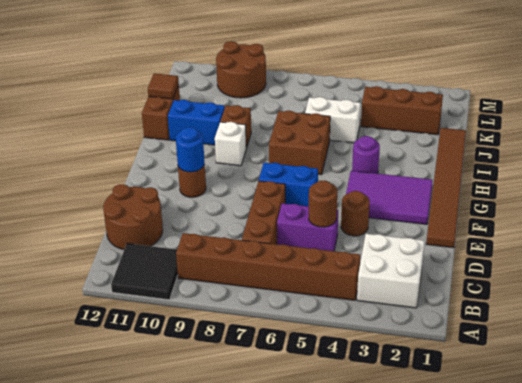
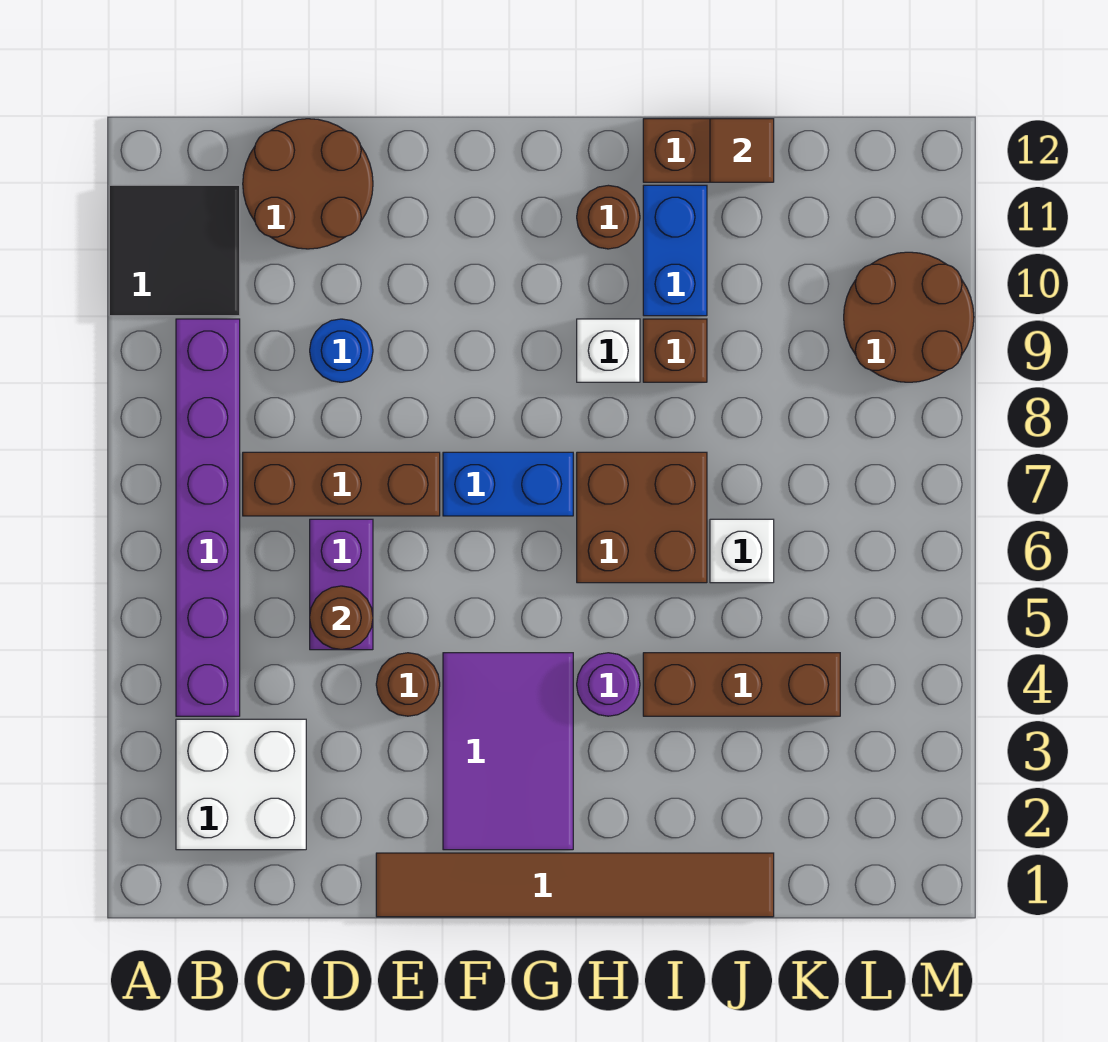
brown 1x6 brick [176,233,360,300] -> purple 1x6 brick [176,319,240,716]
blue 1x2 brick [259,163,318,206] -> blue 1x2 brick turned to [443,452,573,516]
brown 1x1 round brick [178,163,206,197] -> brown 1x1 round brick moved to [577,185,640,249]
blue 1x1 round brick [176,127,204,172] -> blue 1x1 round brick moved to [310,319,373,382]
white 1x2 brick [305,97,361,143] -> white 1x1 brick [710,519,774,583]
brown 1x3 brick [361,86,443,135] -> brown 1x3 brick turned to [643,653,840,716]

